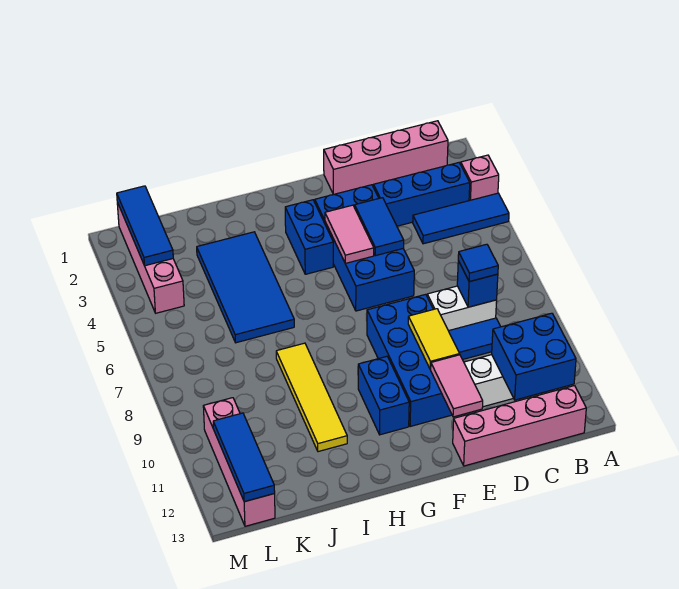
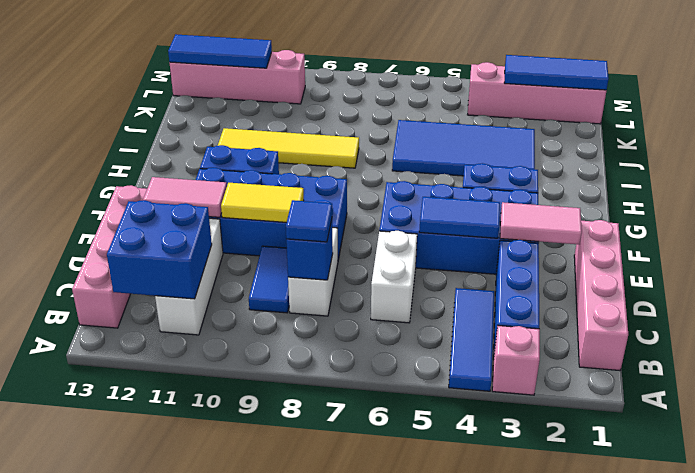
none -> white 1x2 brick [371,231,417,323]
pink 1x2 tile [325,205,374,263] -> pink 1x2 tile moved to [500,202,582,244]

